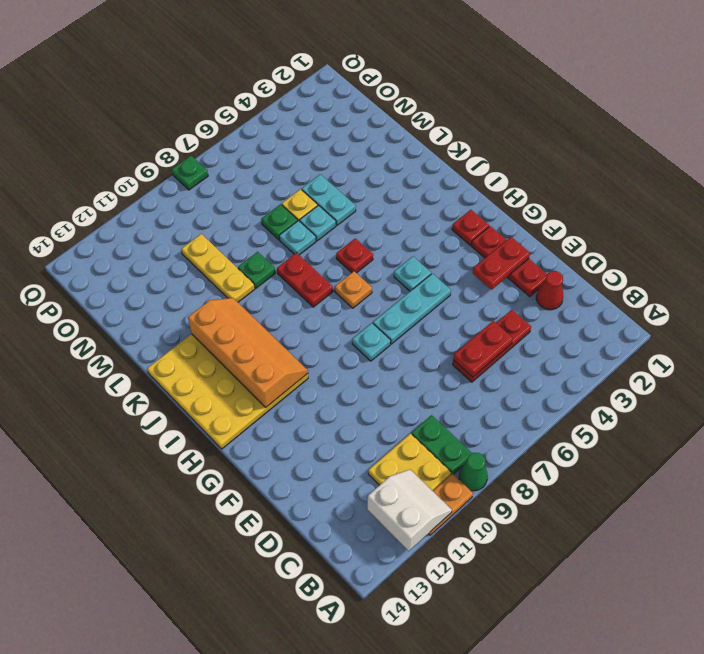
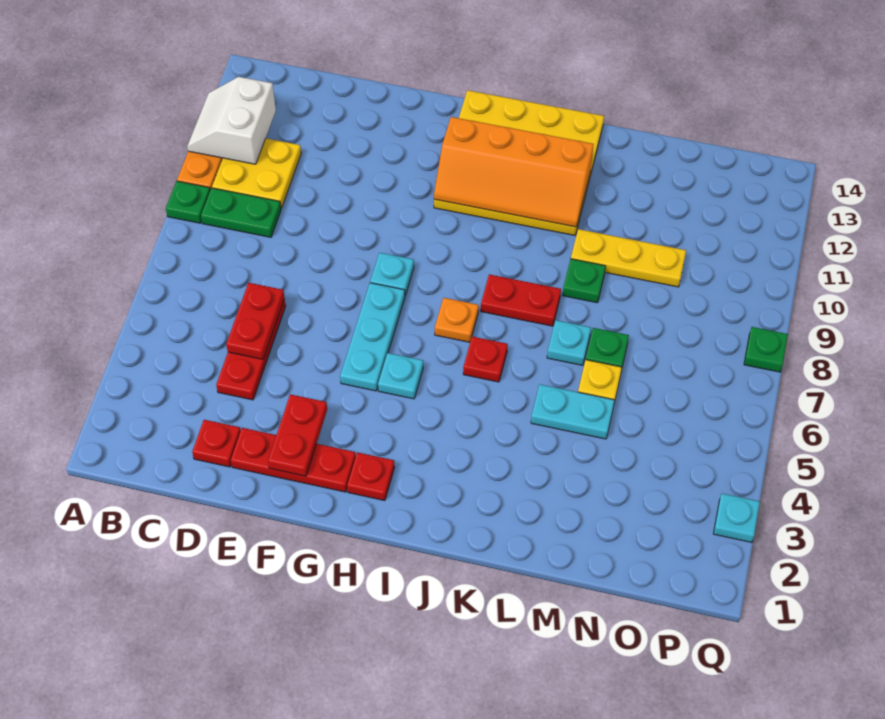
green 1x1 cone [459,453,488,491] -> green 1x1 plate [166,181,210,223]
white 2x2 slope [367,469,452,551] -> white 2x2 slope turned to [187,77,276,164]
red 1x1 cone [536,271,563,310] -> red 1x1 plate [192,420,241,467]
cyan 1x1 plate [300,205,336,241] -> cyan 1x1 plate moved to [713,494,760,542]

